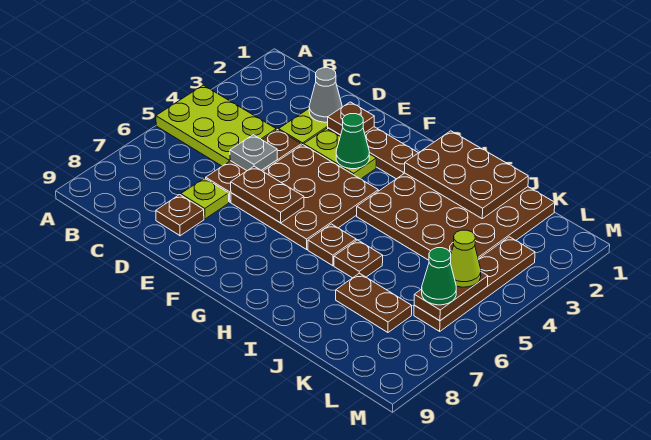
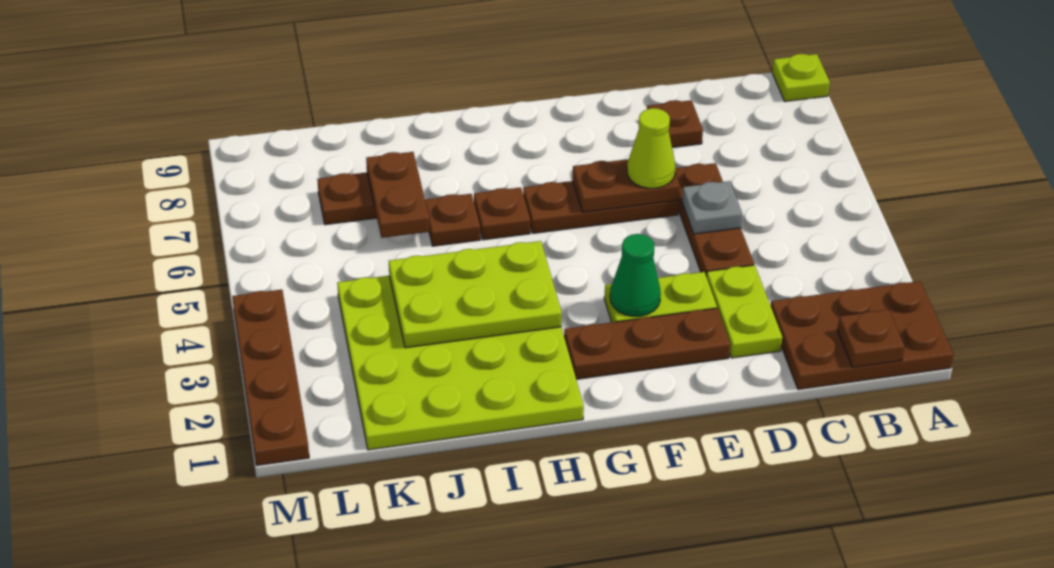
lime 2x3 plate [156,85,276,166] -> lime 2x3 plate moved to [389,241,562,348]
grey 1x1 cone [309,68,342,122] -> none
lime 1x1 plate [181,178,229,219] -> lime 1x1 plate moved to [772,54,830,101]
brown 1x1 plate [328,102,374,135] -> brown 1x1 plate moved to [837,310,905,367]
brown 3x3 plate [231,145,378,249] -> brown 1x3 plate [523,181,679,233]
brown 4x4 plate [357,173,555,260] -> lime 4x4 plate [337,276,584,450]
brown 2x3 plate [405,131,528,219] -> brown 2x3 plate moved to [771,281,953,390]
brown 1x4 plate [414,237,535,331] -> brown 1x4 plate moved to [232,289,309,465]
brown 1x2 plate [414,272,488,321] -> brown 1x2 plate moved to [366,152,430,238]
lime 1x1 cone [451,230,481,287] -> lime 1x1 cone moved to [627,108,676,188]
green 1x1 cone [422,248,456,305] -> none

